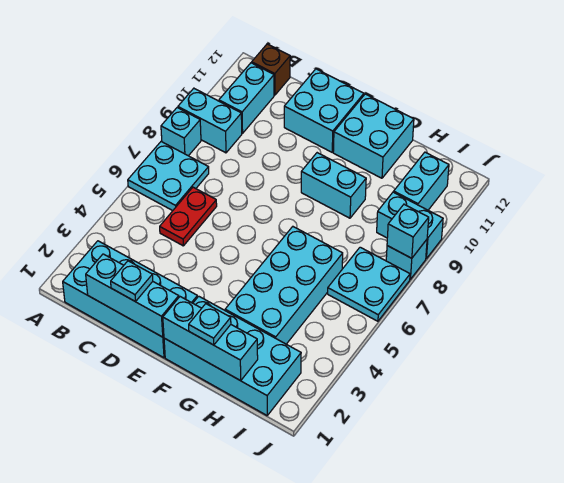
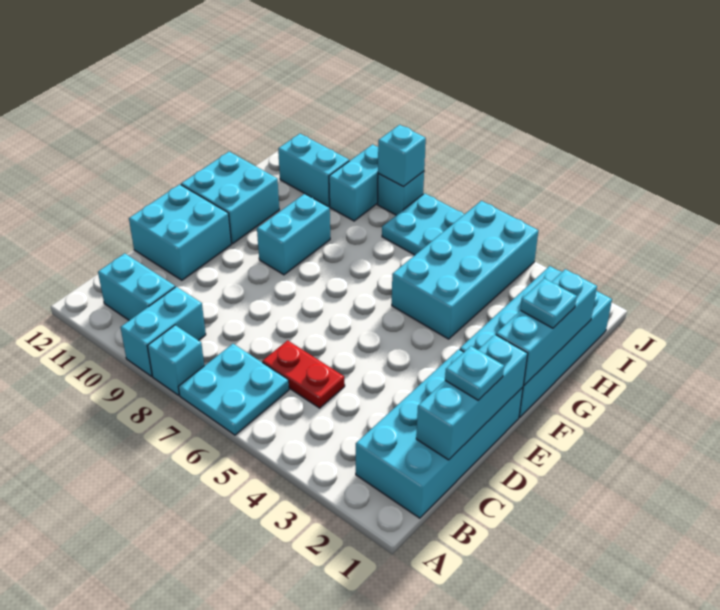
brown 1x1 brick [252,44,290,95] -> none
cyan 2x4 brick [225,227,343,344] -> cyan 2x4 brick turned to [392,201,538,339]

